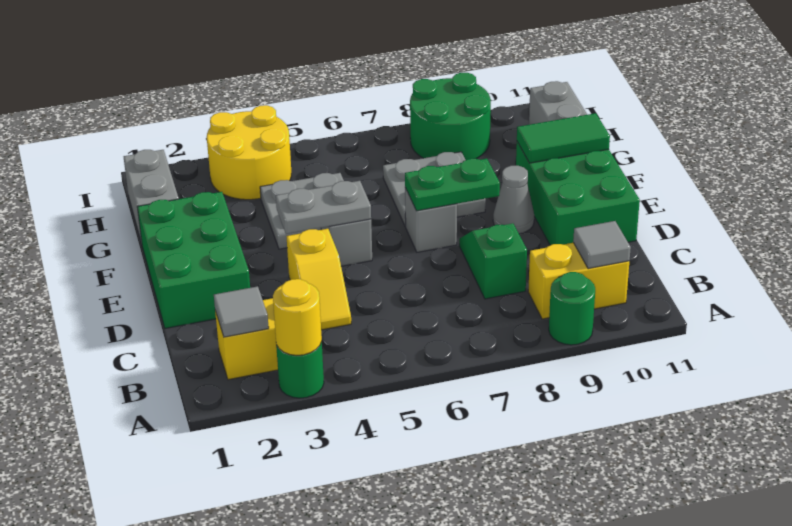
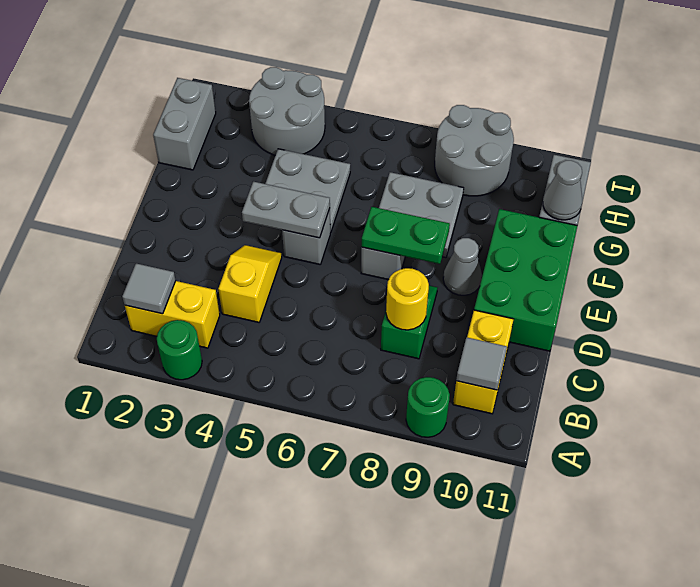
yellow 1x1 round brick [273,279,322,355] -> yellow 1x1 round brick moved to [386,268,429,330]
yellow 1x2 brick [528,243,629,319] -> yellow 1x2 brick turned to [453,310,514,414]
yellow 1x2 slope [286,229,351,330] -> yellow 1x2 slope turned to [218,245,282,322]
green 2x3 brick [137,192,250,328] -> none
green 1x2 tile [517,113,610,163] -> none
none -> grey 1x1 cone [543,160,582,220]
yellow 2x2 round brick [207,105,291,200] -> grey 2x2 round brick [249,67,325,155]
green 2x2 round brick [410,73,491,160] -> grey 2x2 round brick [435,105,514,196]

